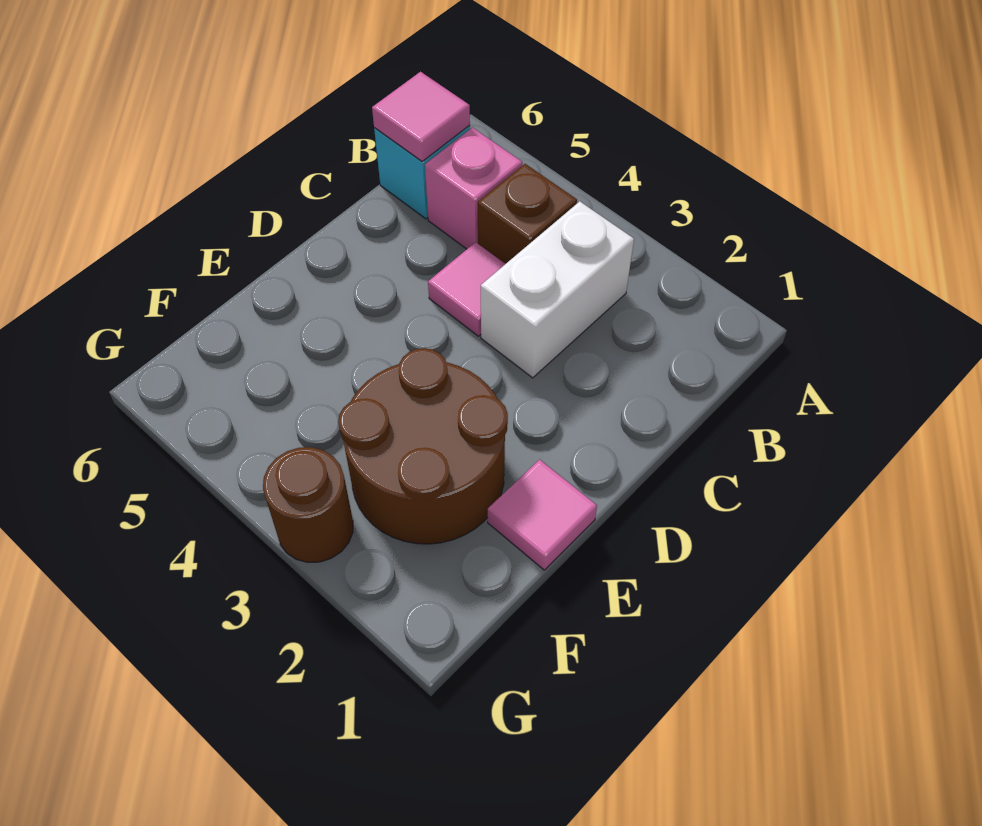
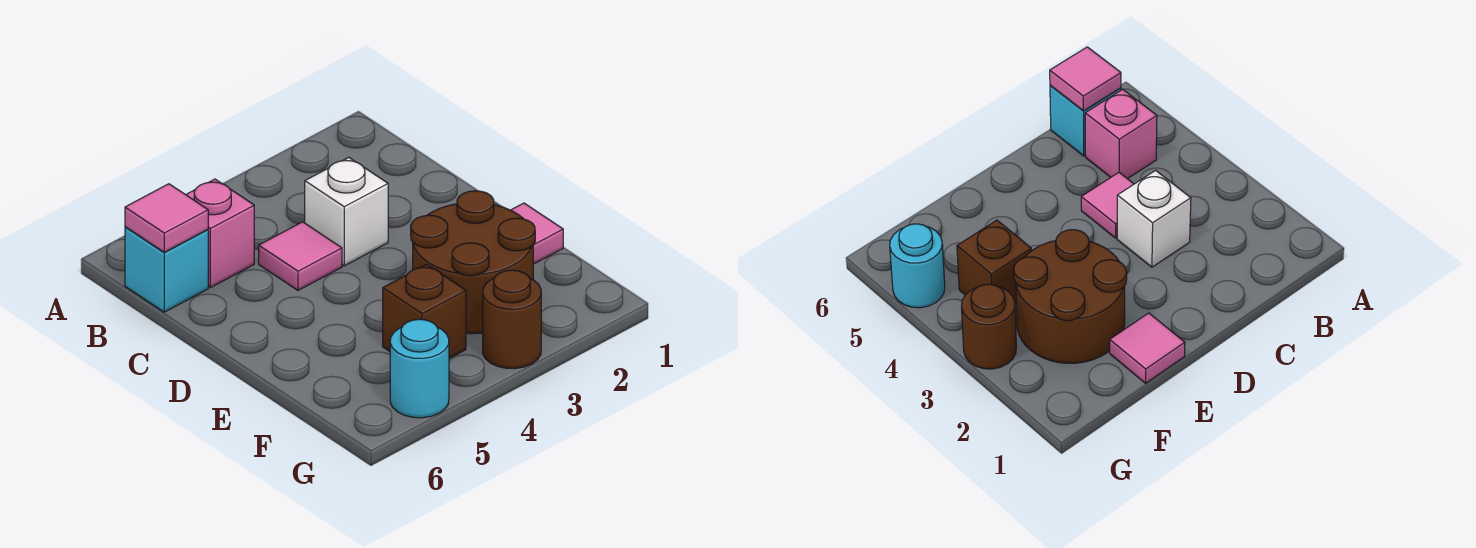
white 1x2 brick [481,201,634,378] -> white 1x1 brick [305,157,388,266]
brown 1x1 brick [478,164,577,264] -> brown 1x1 brick moved to [383,264,466,358]
none -> cyan 1x1 round brick [390,319,449,418]

